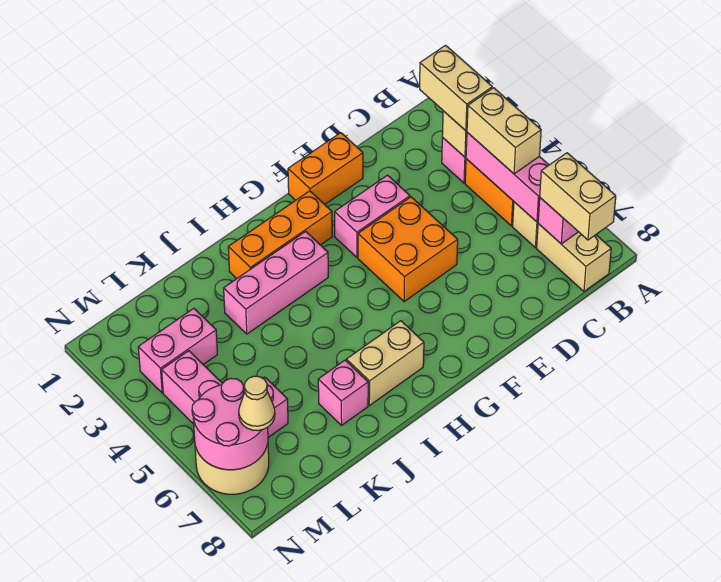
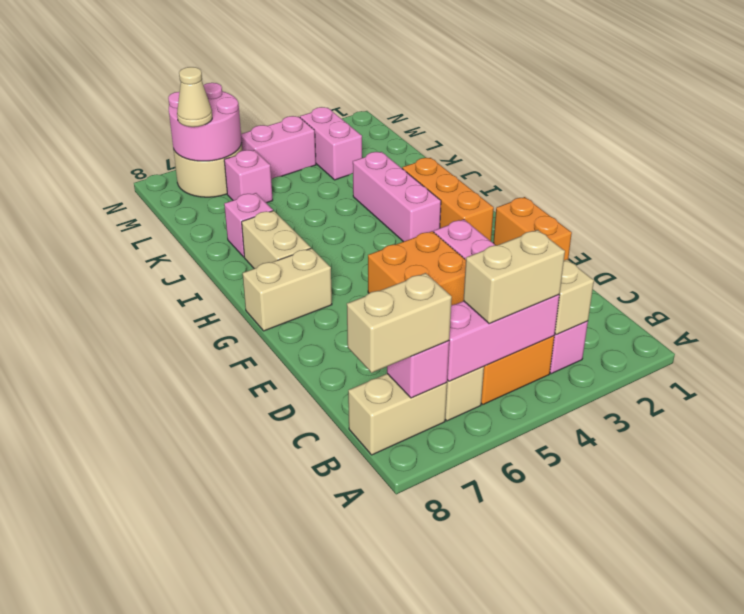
tan 1x2 brick [420,45,492,131] -> tan 1x2 brick moved to [243,248,332,331]

